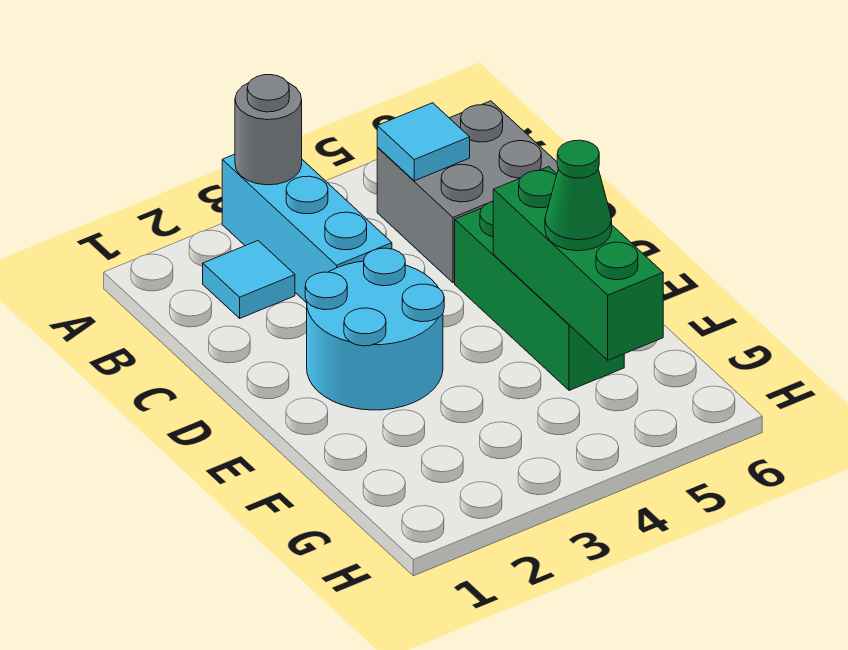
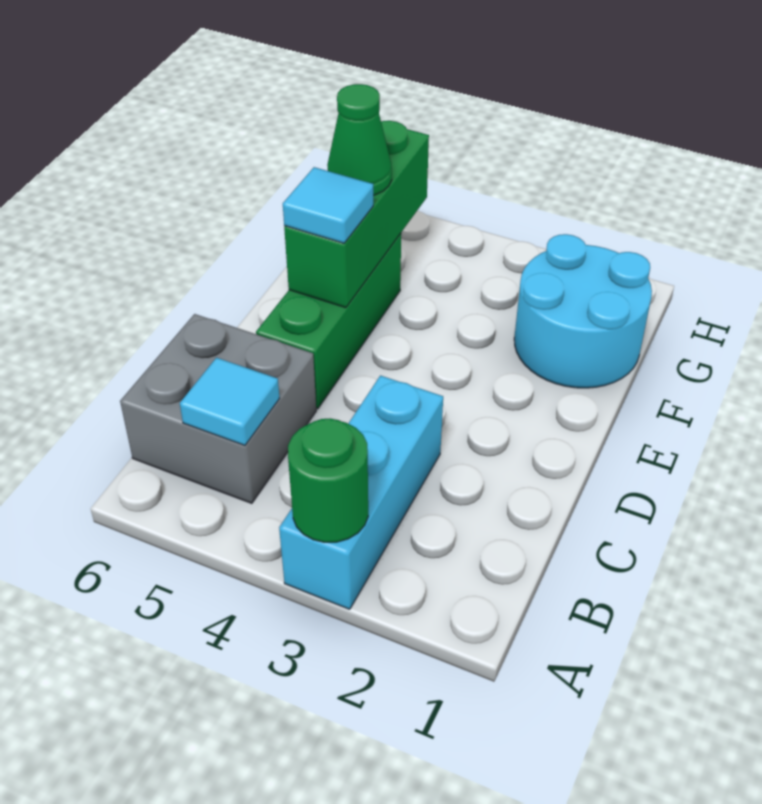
grey 1x1 round brick [235,75,302,185] -> green 1x1 round brick [288,419,368,542]
cyan 1x1 tile [203,241,295,318] -> cyan 1x1 tile moved to [283,167,373,243]
cyan 2x2 round brick [305,248,444,410] -> cyan 2x2 round brick moved to [514,234,652,388]

